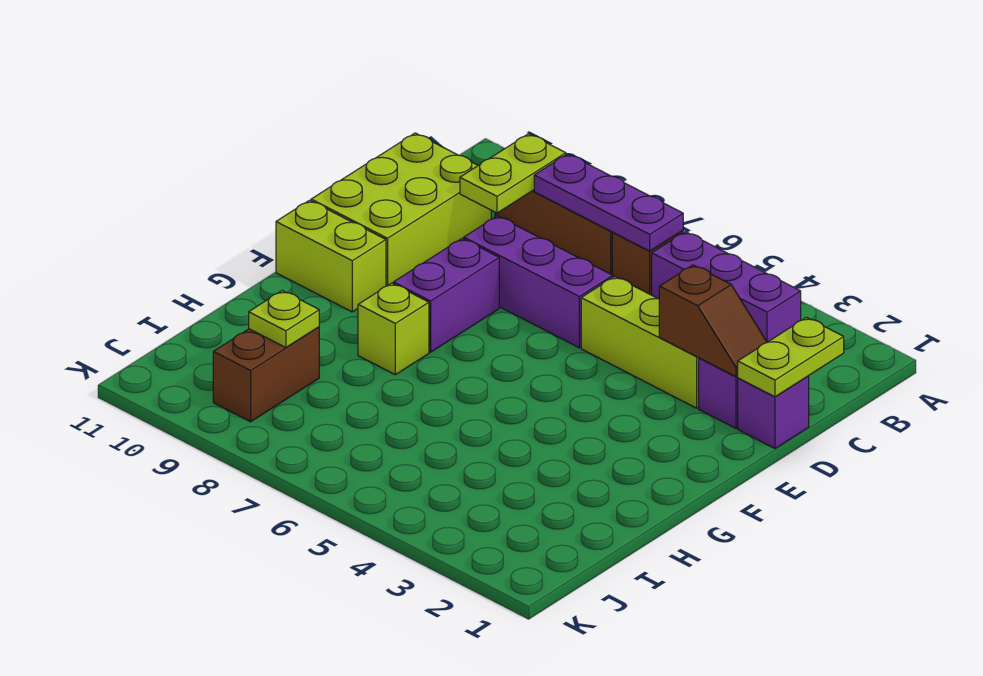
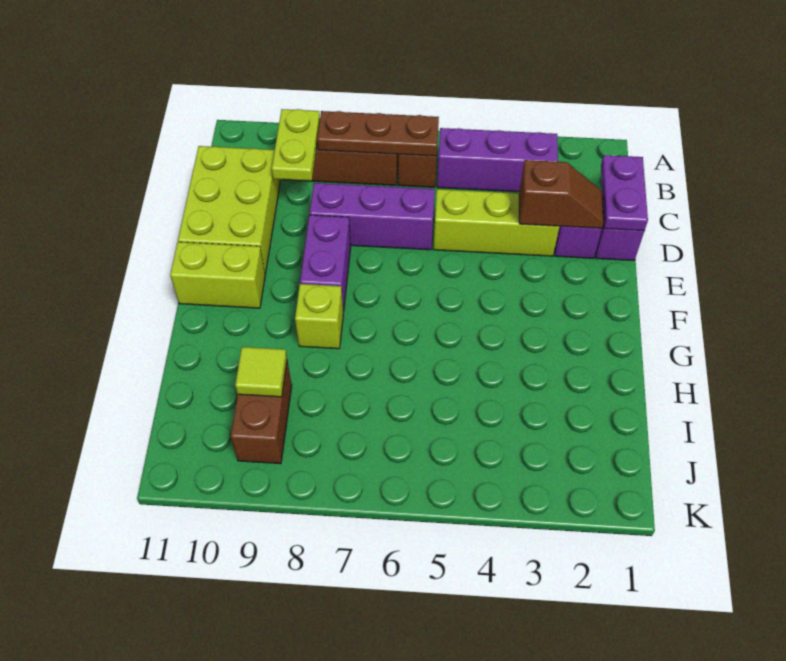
purple 1x3 plate [534,154,683,251] -> brown 1x3 plate [317,111,439,156]
lime 1x2 plate [738,317,844,397] -> purple 1x2 plate [601,155,648,231]
lime 1x1 plate [249,291,319,348] -> lime 1x1 tile [235,347,287,397]

